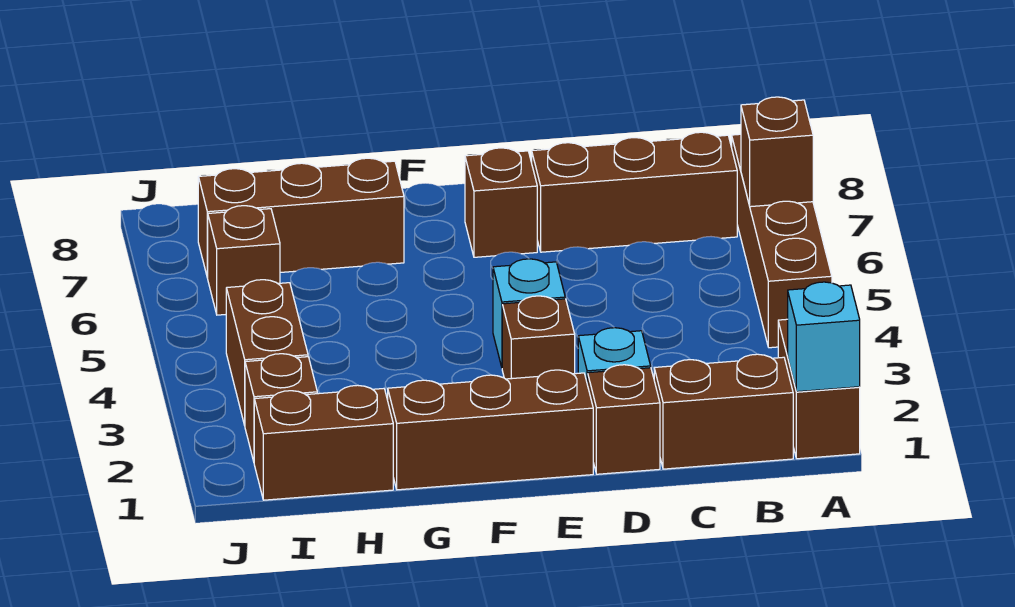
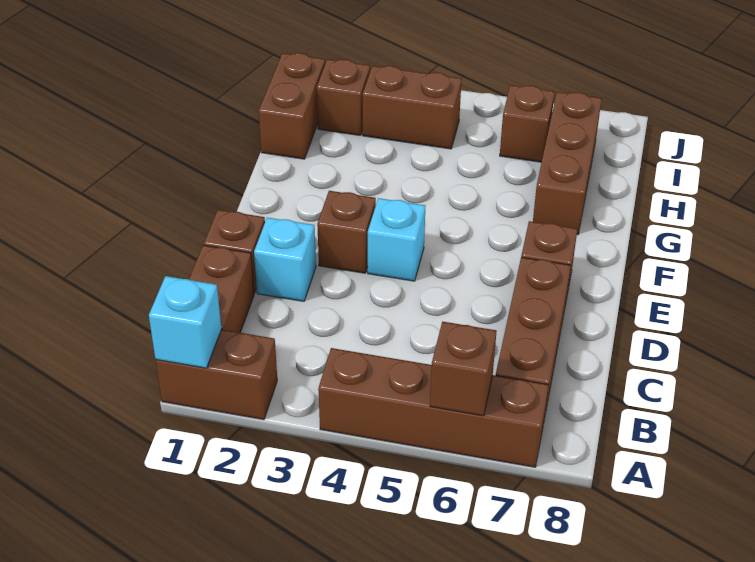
brown 1x3 brick [388,370,593,490] -> none

